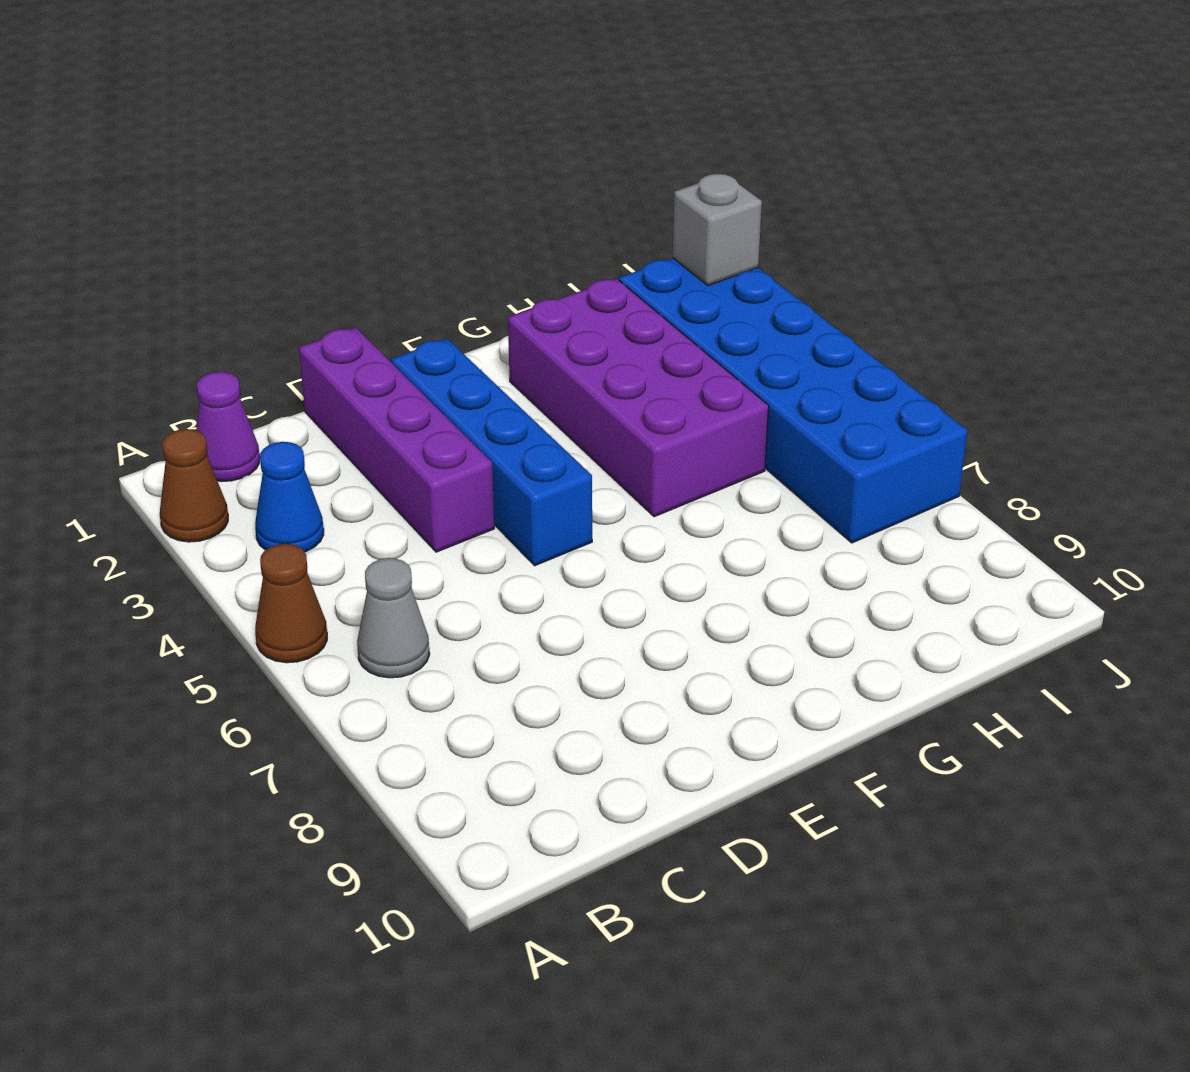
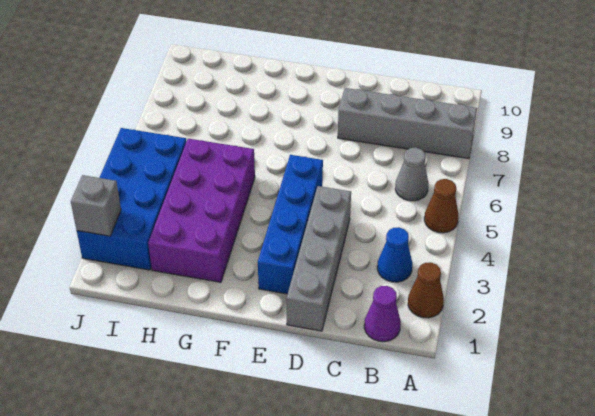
none -> grey 1x4 brick [338,88,477,159]
purple 1x4 brick [299,327,494,552] -> grey 1x4 brick [286,186,351,331]
blue 2x6 brick [619,258,968,543] -> blue 2x4 brick [77,128,186,270]

